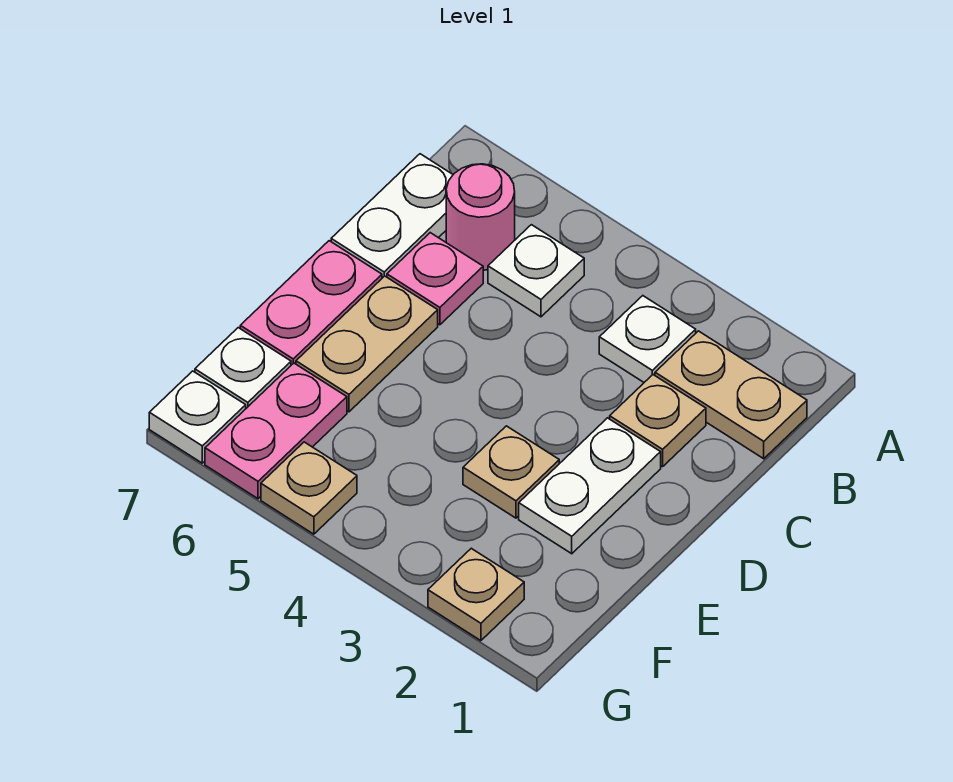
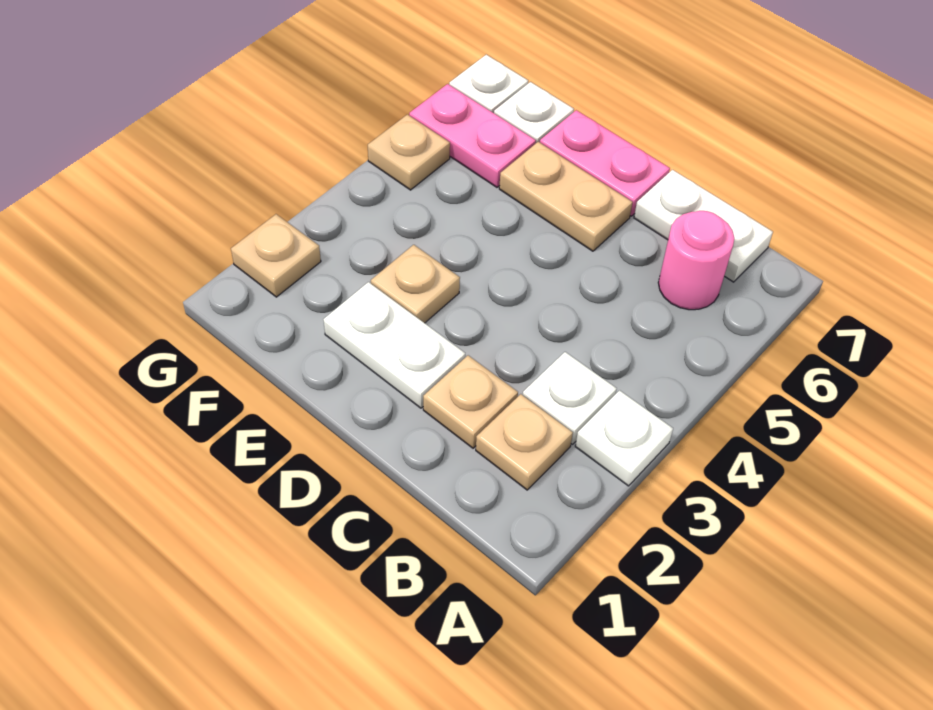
tan 1x2 plate [655,331,807,459] -> tan 1x1 plate [476,394,573,490]
white 1x1 plate [488,225,584,317] -> white 1x1 plate moved to [575,390,673,486]
pink 1x1 plate [387,233,483,325] -> none

